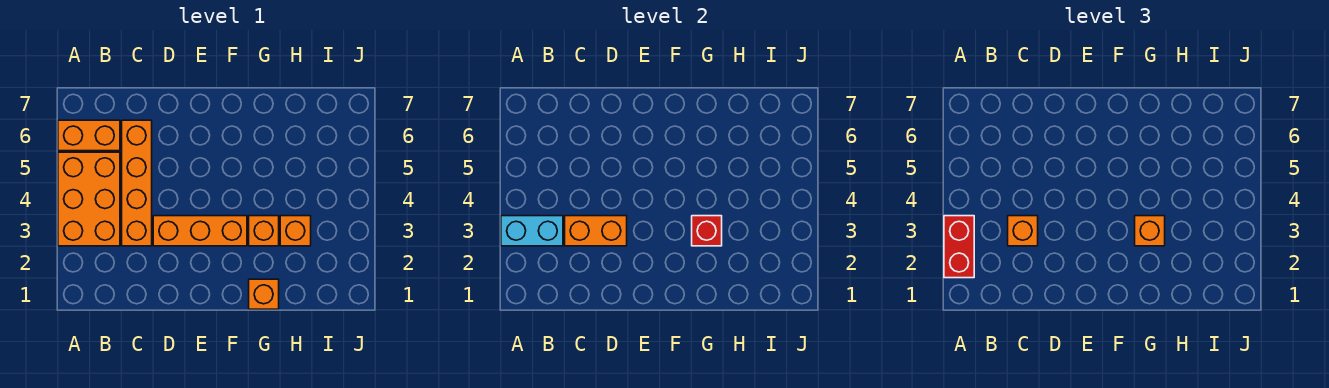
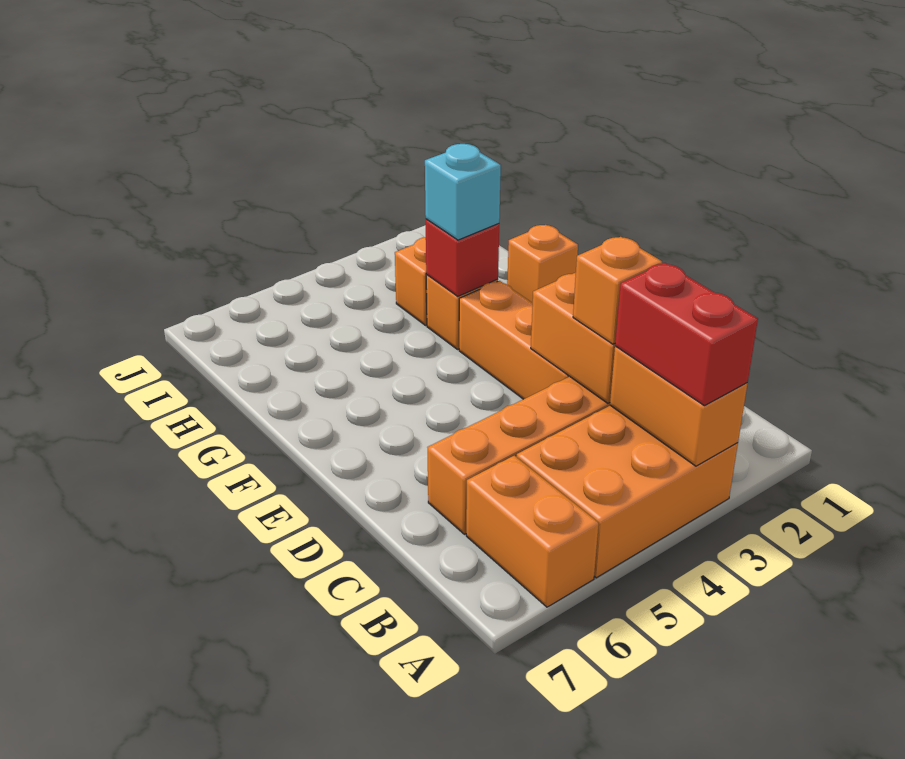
red 1x2 brick [944,216,974,278] -> red 1x2 brick turned to [615,263,758,406]
cyan 1x2 brick [501,216,563,246] -> orange 1x2 brick [610,346,748,466]
orange 1x1 brick [1135,216,1165,246] -> cyan 1x1 brick [425,144,501,240]

